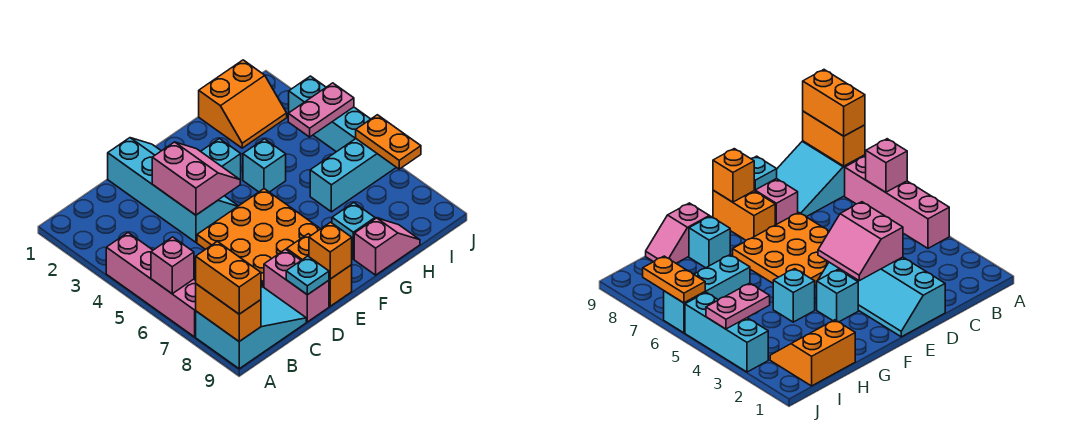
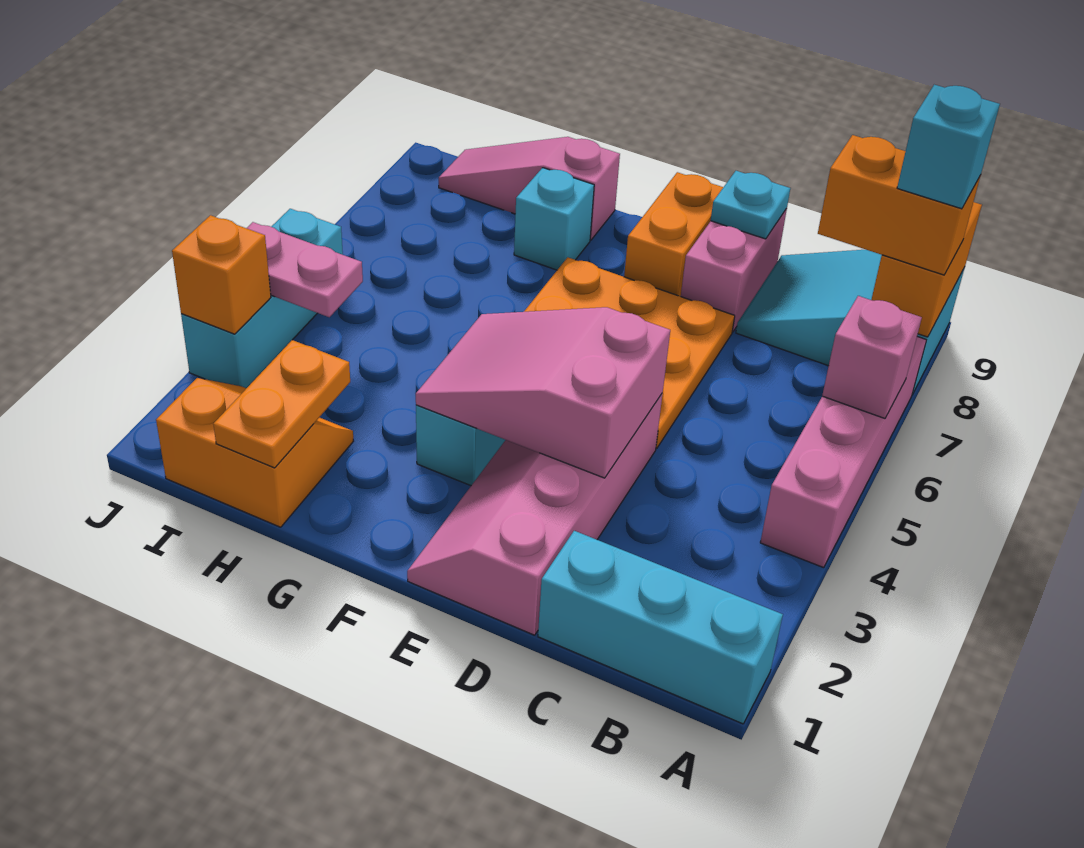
orange 1x2 brick [196,241,261,314] -> orange 1x2 brick turned to [818,135,981,275]
cyan 2x4 slope [108,138,238,242] -> pink 2x4 slope [407,393,663,635]
pink 2x2 slope [152,142,240,215] -> pink 2x3 slope [416,307,670,478]
orange 1x1 brick [309,222,352,279] -> orange 1x1 brick moved to [172,215,271,334]
cyan 1x1 brick [243,139,286,192] -> cyan 1x1 brick moved to [897,85,1000,209]
pink 1x2 slope [354,218,420,275] -> pink 1x3 slope [439,137,620,240]
cyan 1x3 brick [310,139,396,212] -> cyan 1x3 brick moved to [538,531,783,724]
orange 1x2 plate [356,115,421,169] -> orange 1x2 plate moved to [213,340,350,468]

